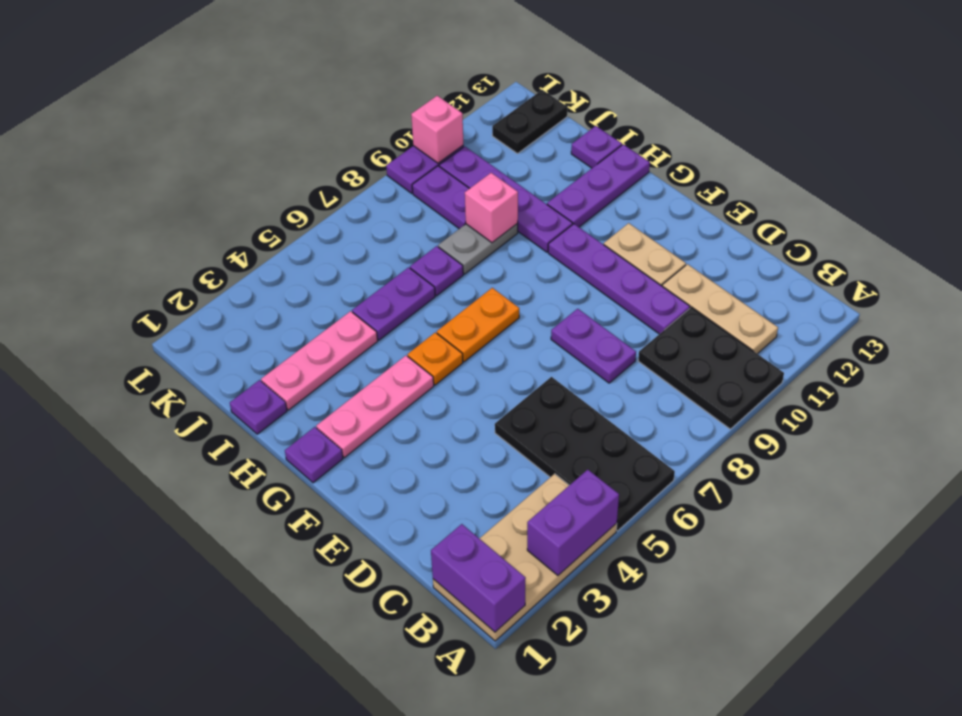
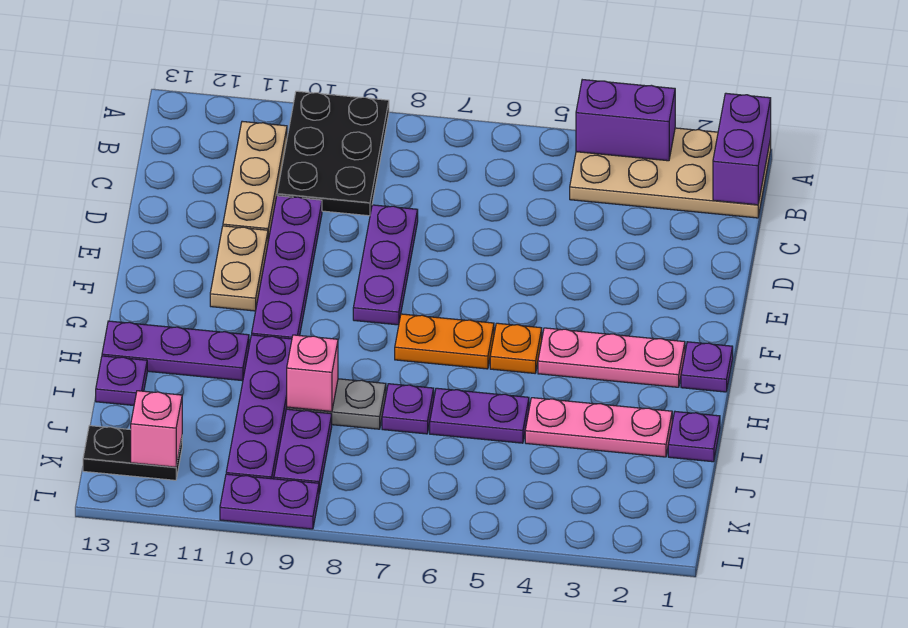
black 2x4 plate [495,377,675,531] -> none
purple 1x2 plate [551,309,636,383] -> purple 1x3 plate [353,205,418,325]
pink 1x1 brick [411,96,464,163] -> pink 1x1 brick moved to [131,391,182,467]

